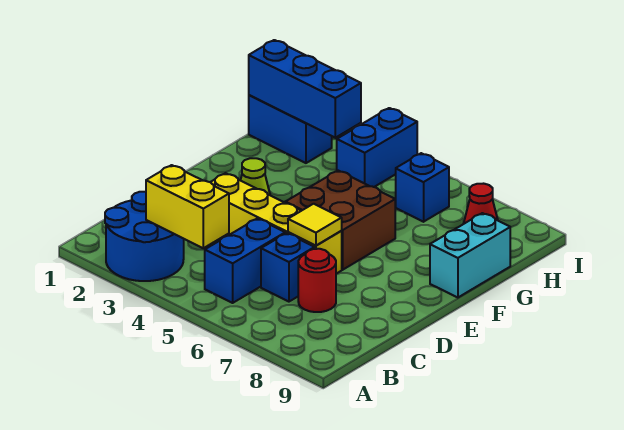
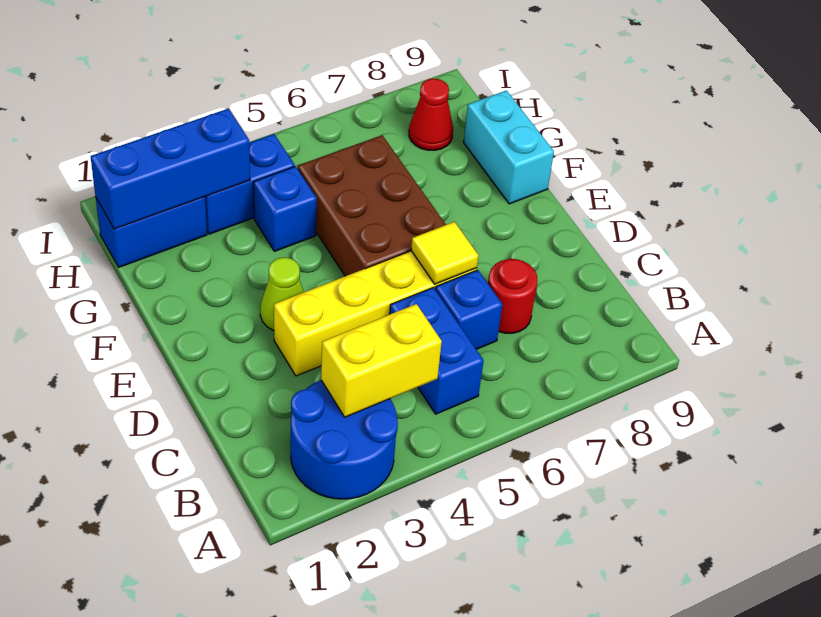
brown 2x2 brick [285,171,395,270] -> brown 2x3 brick [298,135,446,276]
blue 1x2 brick [337,108,417,187] -> blue 1x2 brick turned to [205,134,295,234]
blue 1x1 brick [396,153,449,222] -> blue 1x1 brick moved to [253,166,317,251]

